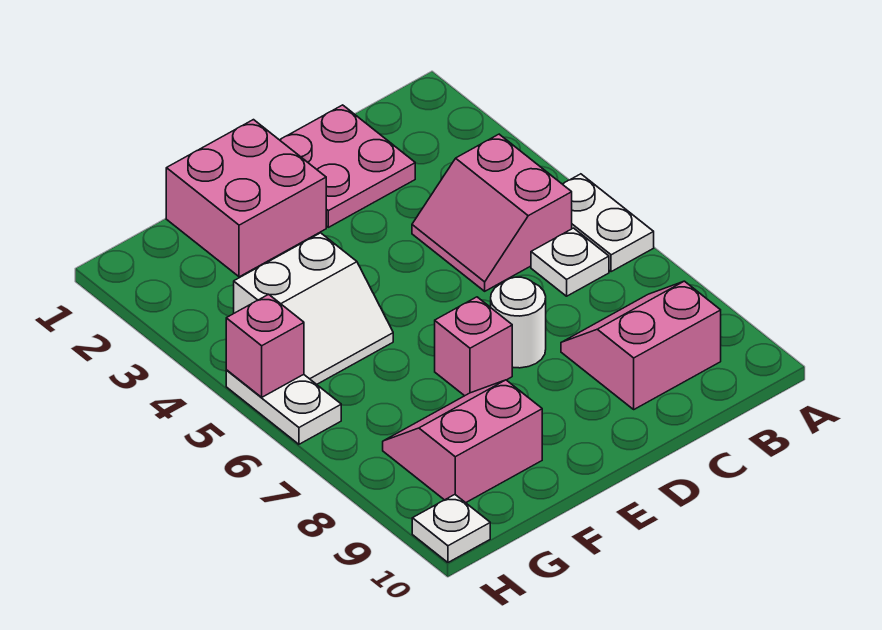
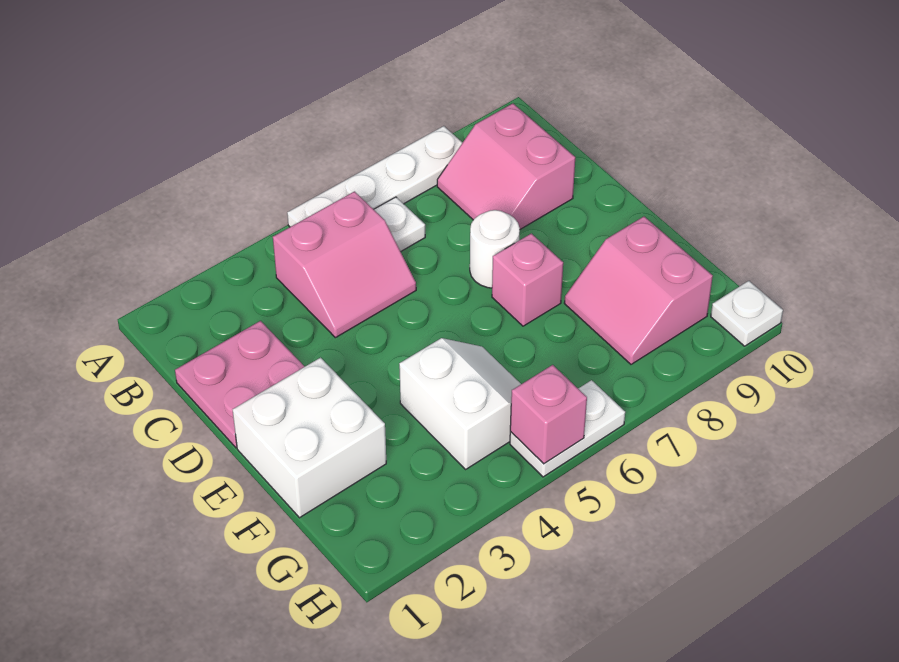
white 1x2 plate [563,174,654,272] -> white 1x4 plate [287,126,462,227]
pink 2x2 brick [166,120,326,277] -> white 2x2 brick [233,358,386,518]

